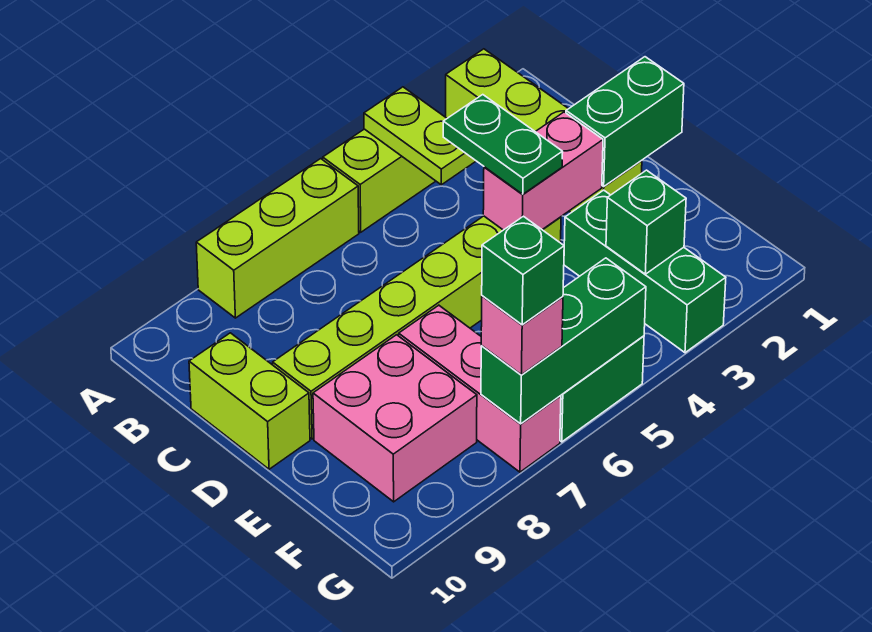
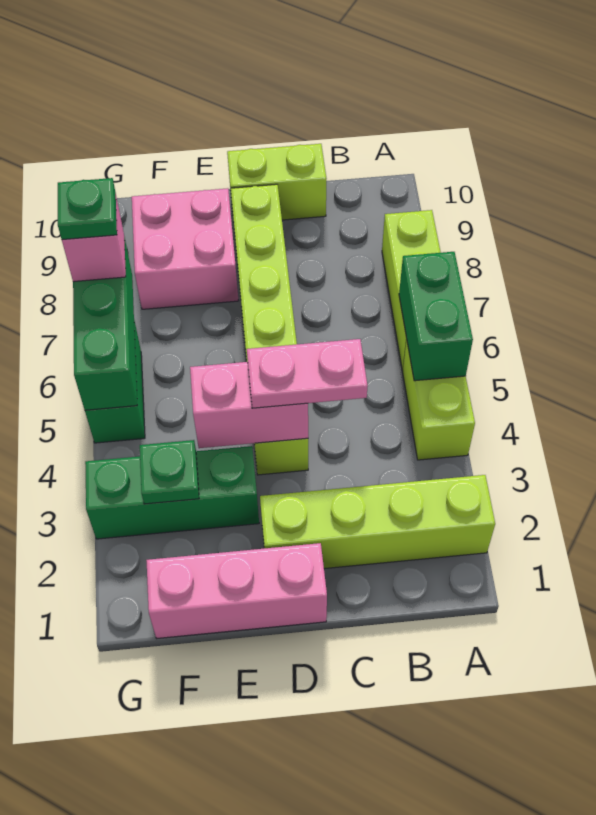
lime 1x2 plate [364,87,476,185] -> none
green 1x2 plate [443,95,563,194] -> pink 1x2 plate [247,339,368,408]
green 1x2 brick [566,57,684,186] -> green 1x2 brick moved to [399,252,473,381]
pink 1x2 brick [483,112,603,230] -> pink 1x2 brick turned to [190,362,308,448]
pink 1x3 brick [399,305,561,472] -> pink 1x3 brick moved to [146,543,327,638]
green 1x1 brick [606,170,686,274] -> green 1x1 plate [140,440,199,504]
green 1x1 brick [482,216,564,325] -> green 1x1 plate [58,178,117,240]

